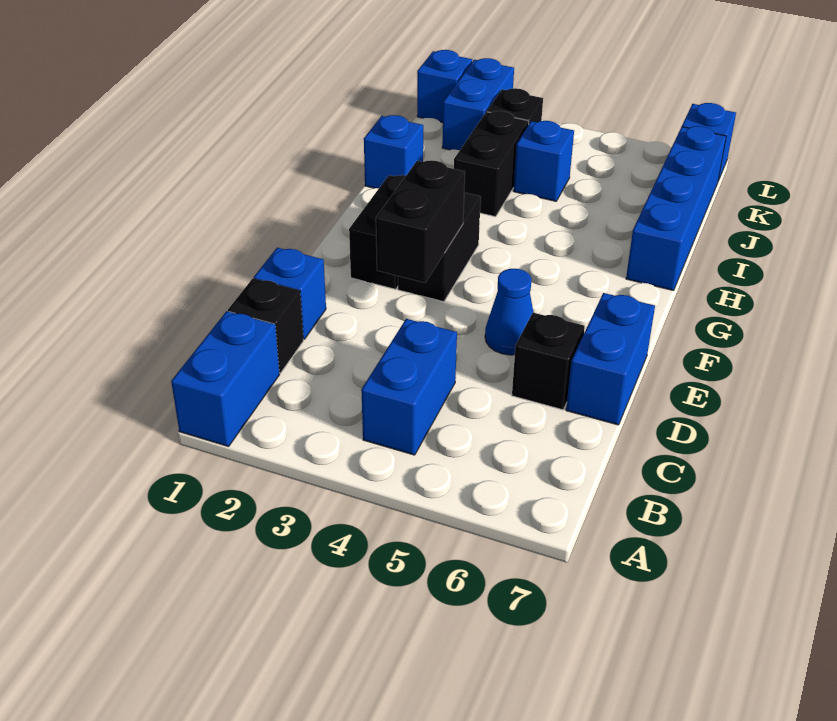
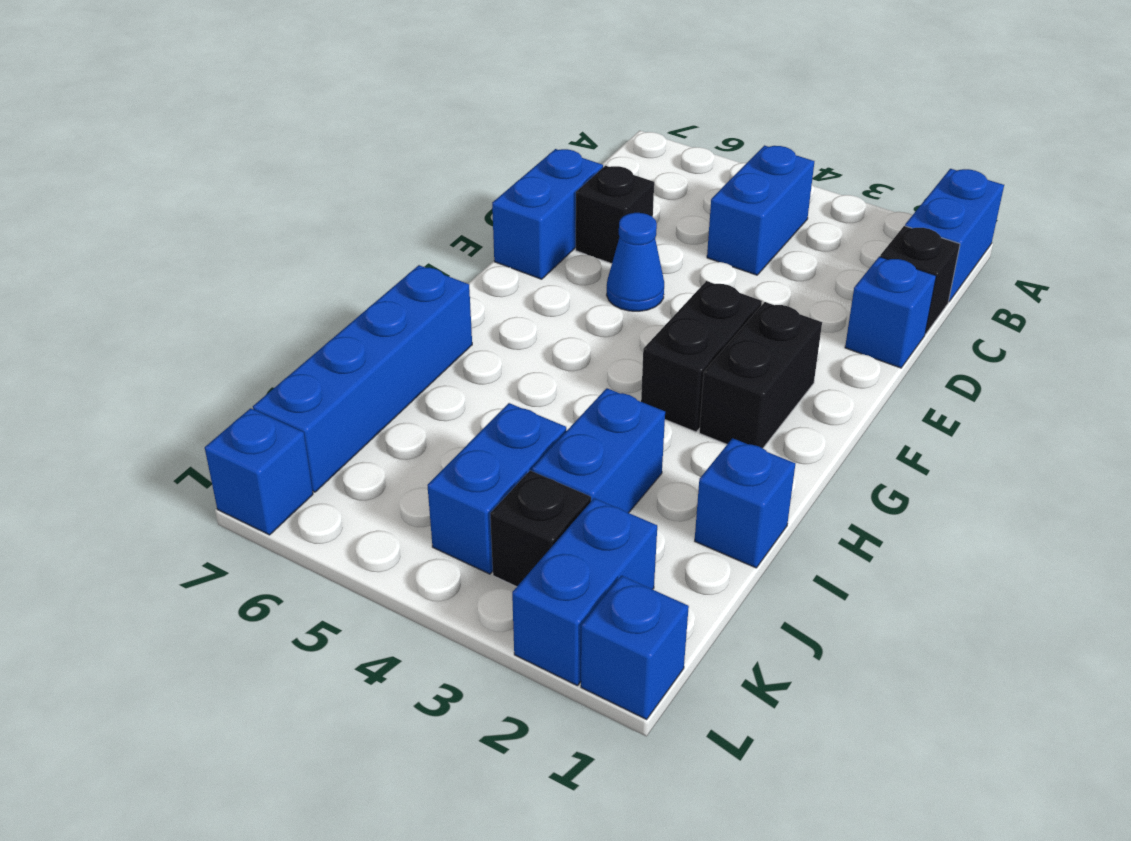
black 1x2 brick [376,160,465,283] -> none
black 1x2 brick [454,111,529,217] -> blue 1x2 brick [532,388,665,513]
blue 1x1 brick [514,121,574,201] -> blue 1x2 brick [427,403,566,574]

